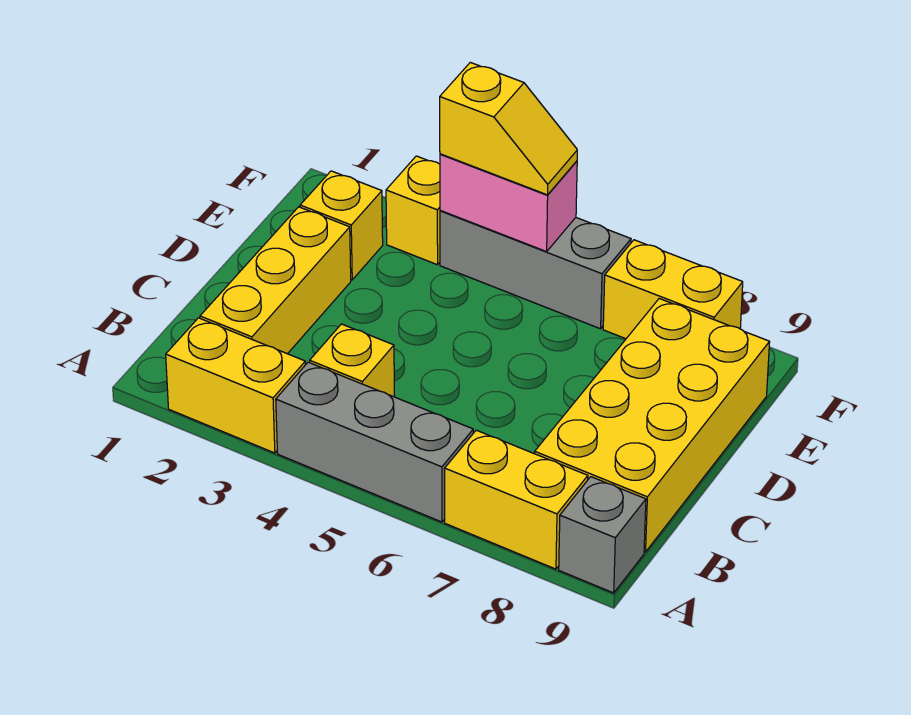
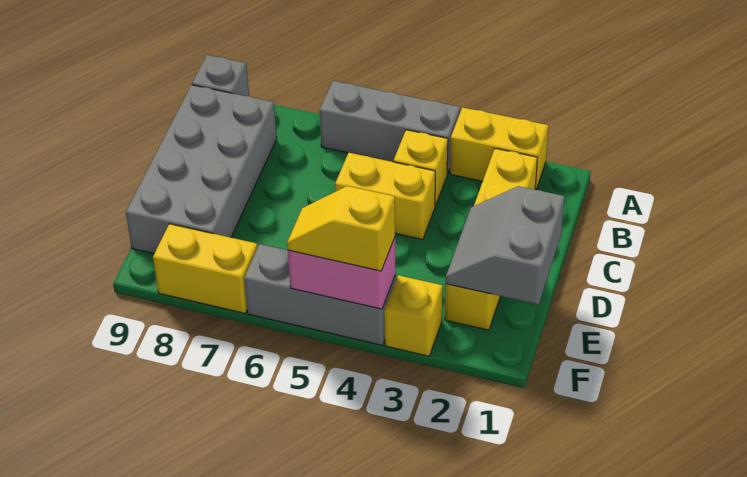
yellow 1x2 brick [445,430,588,569] -> yellow 1x2 brick moved to [335,153,435,239]
yellow 2x4 brick [535,299,770,552] -> grey 2x4 brick [126,85,277,254]
none -> grey 2x2 slope [446,186,565,305]

